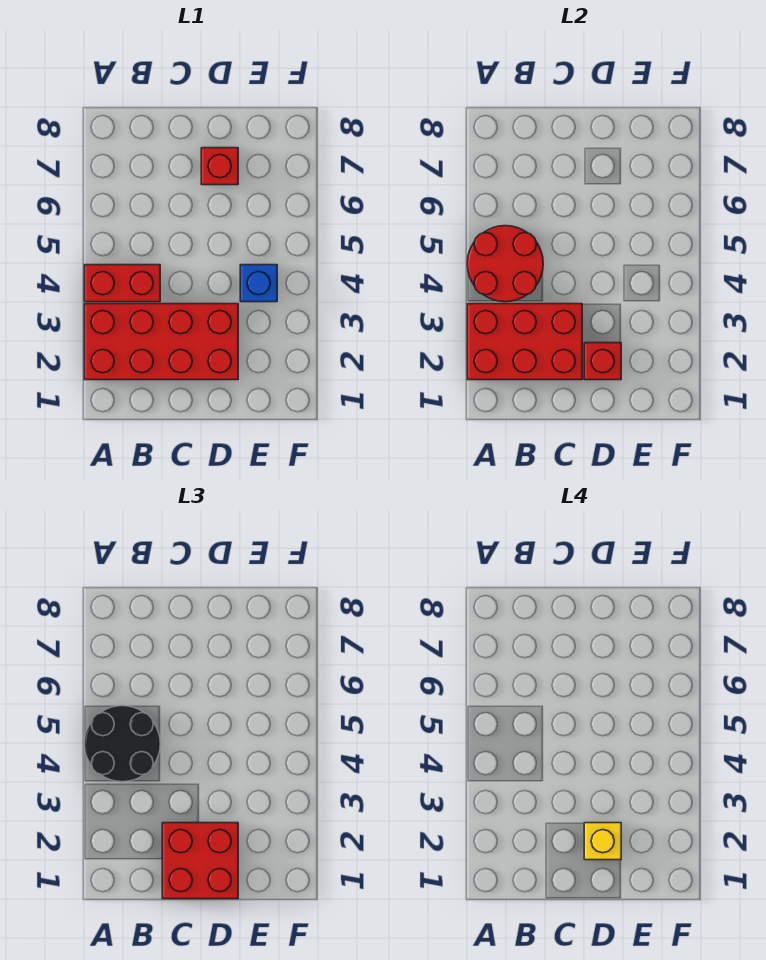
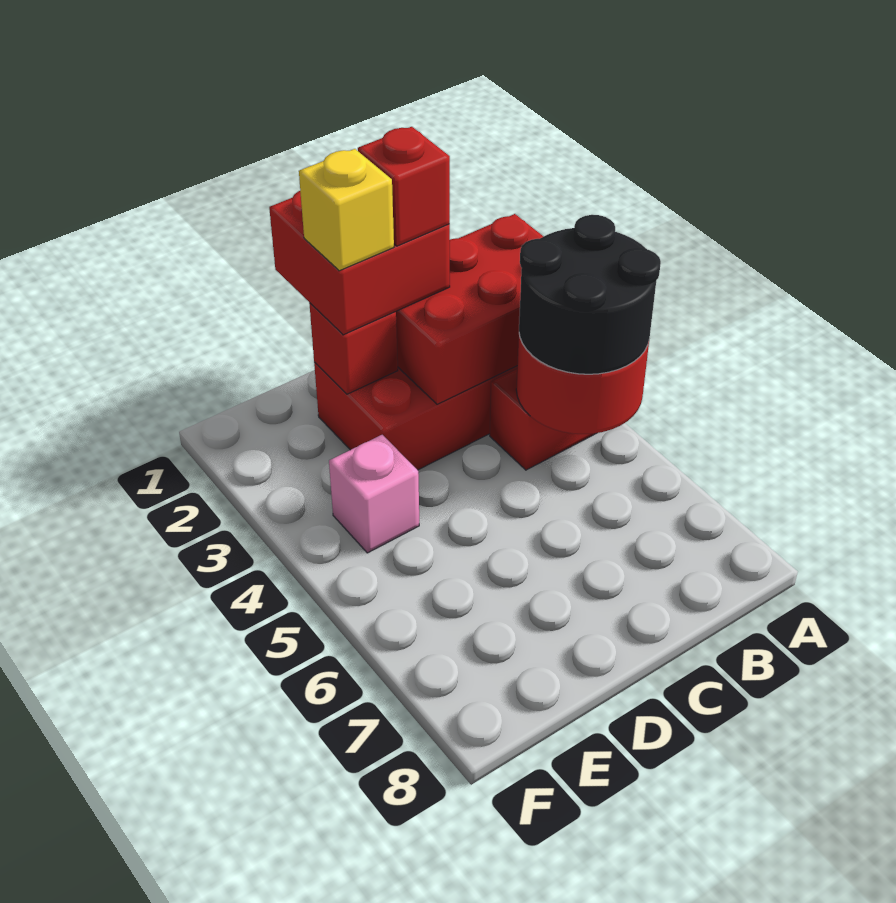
red 1x1 brick [201,148,238,185] -> red 1x1 brick moved to [358,127,450,246]
blue 1x1 brick [240,265,277,302] -> pink 1x1 brick [329,435,419,553]

